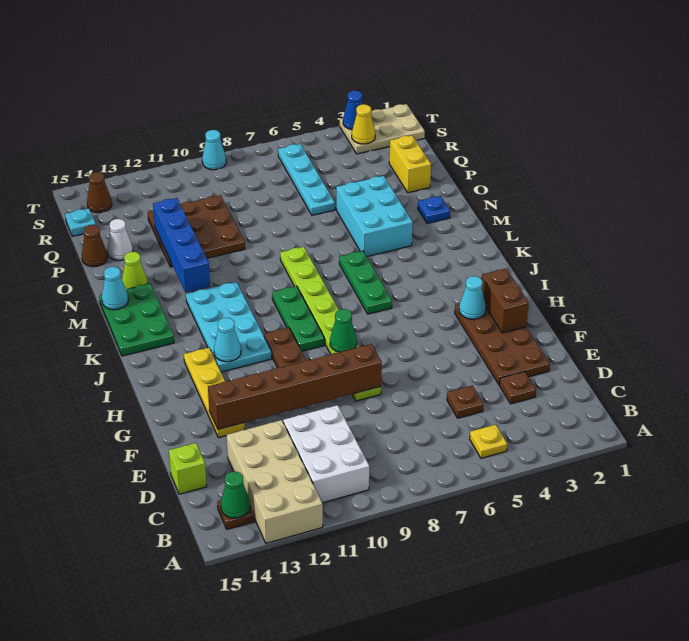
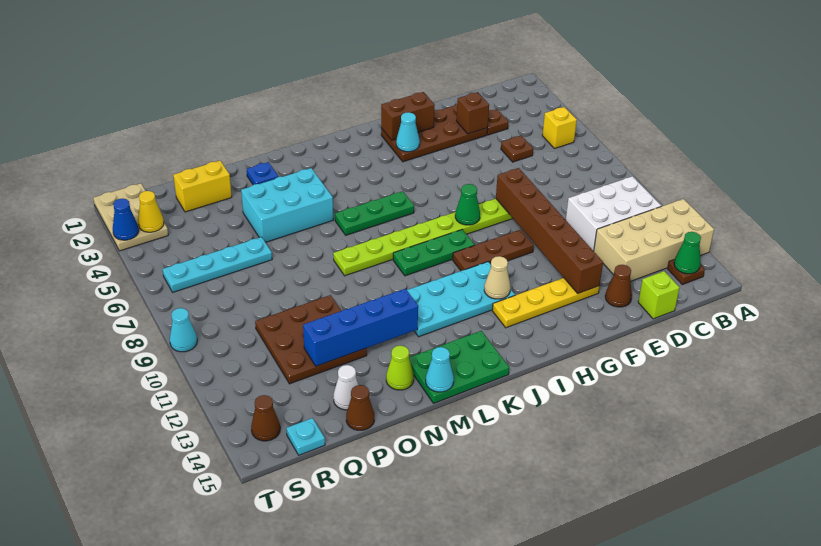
yellow 1x1 plate [470,424,507,458] -> yellow 1x1 brick [542,107,577,149]
none -> brown 1x1 brick [457,92,489,134]
none -> brown 1x1 cone [605,265,632,307]
cyan 1x1 cone [214,318,241,362] -> tan 1x1 cone [484,256,511,299]

